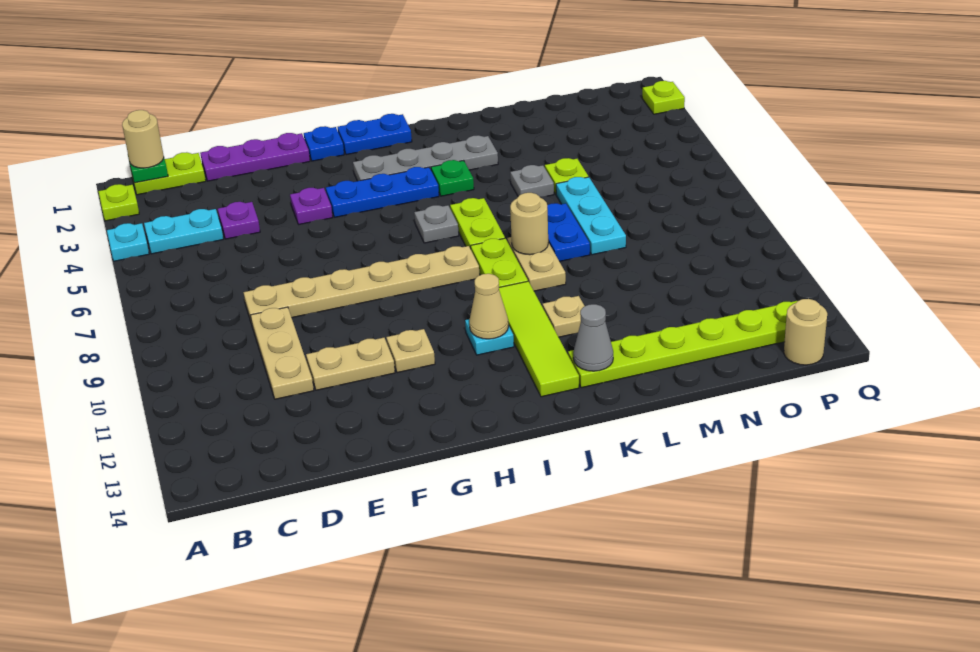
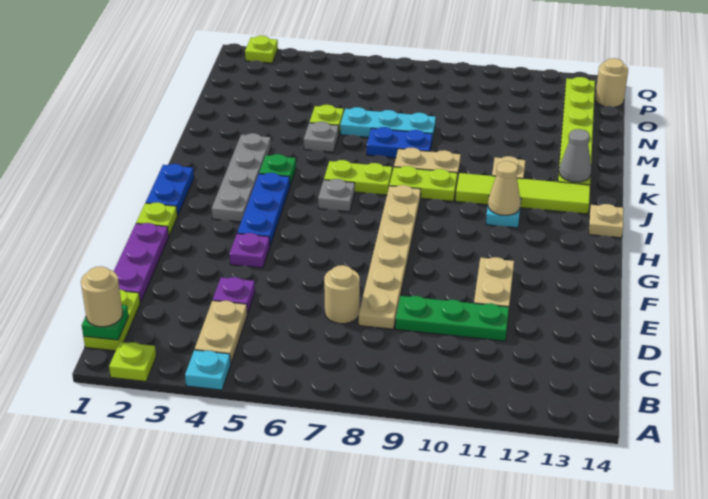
cyan 1x2 plate [144,209,223,254] -> tan 1x2 plate [195,301,247,363]
tan 1x3 plate [250,307,314,399] -> green 1x3 plate [395,296,509,341]
blue 1x1 plate [304,126,344,161] -> lime 1x1 plate [136,202,177,235]
tan 1x1 plate [386,329,435,373] -> tan 1x1 plate moved to [589,204,624,238]
tan 1x1 round brick [510,193,548,255] -> tan 1x1 round brick moved to [324,265,360,324]

